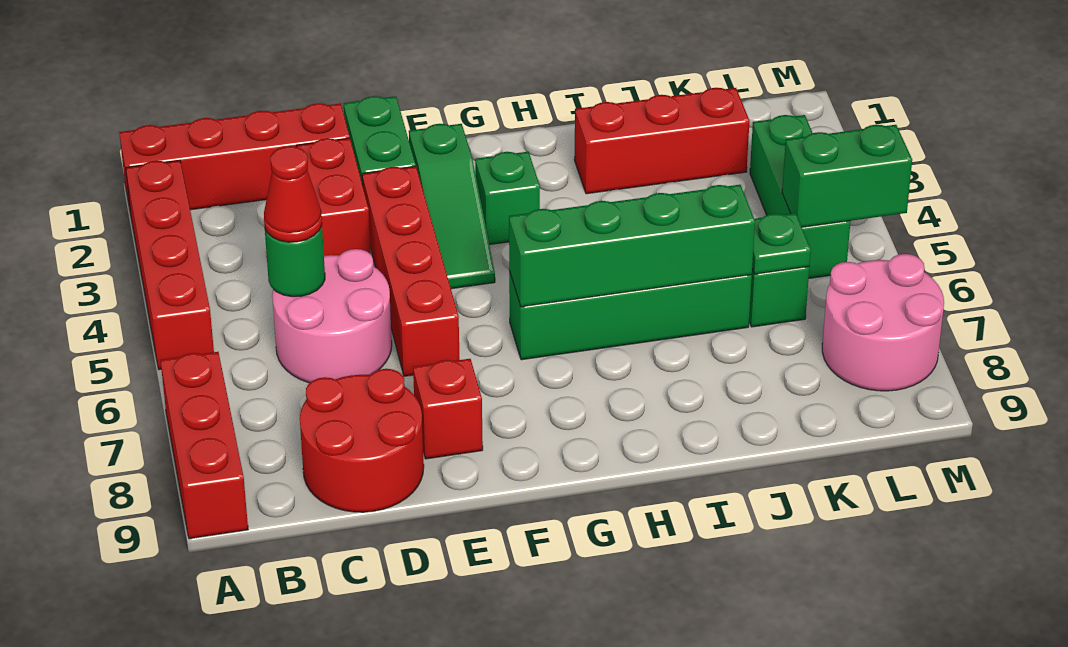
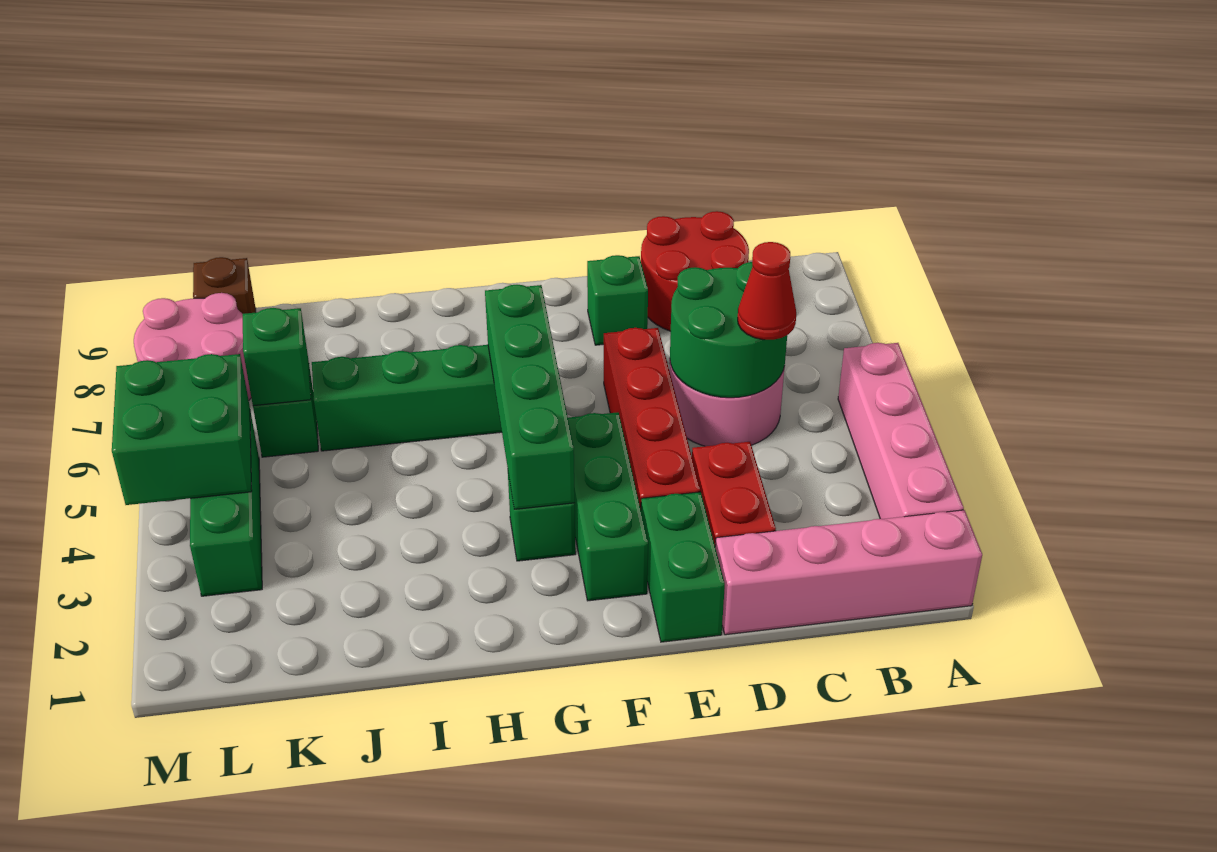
red 1x4 brick [119,103,350,214] -> pink 1x4 brick [715,510,982,635]
red 1x4 brick [126,160,214,370] -> pink 1x4 brick [838,343,964,519]
red 1x3 brick [161,352,248,539] -> none
green 1x1 round brick [265,226,325,297] -> green 2x2 round brick [670,262,787,398]
red 1x1 brick [413,359,483,459] -> green 1x1 brick [587,255,648,345]
green 1x3 slope [409,124,495,289] -> green 1x3 brick [568,412,648,601]
green 1x4 brick [509,185,755,307] -> green 1x4 brick turned to [485,285,575,509]
red 1x3 brick [574,88,749,194] -> none
green 1x1 plate [752,213,811,274] -> green 1x1 brick [243,308,311,406]
green 1x2 brick [782,125,912,227] -> green 2x2 brick [112,354,252,505]
none -> brown 1x1 brick [193,257,256,314]

